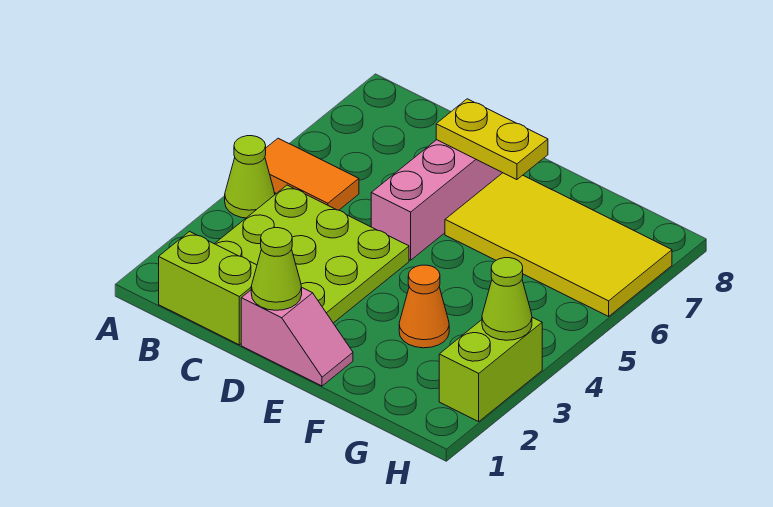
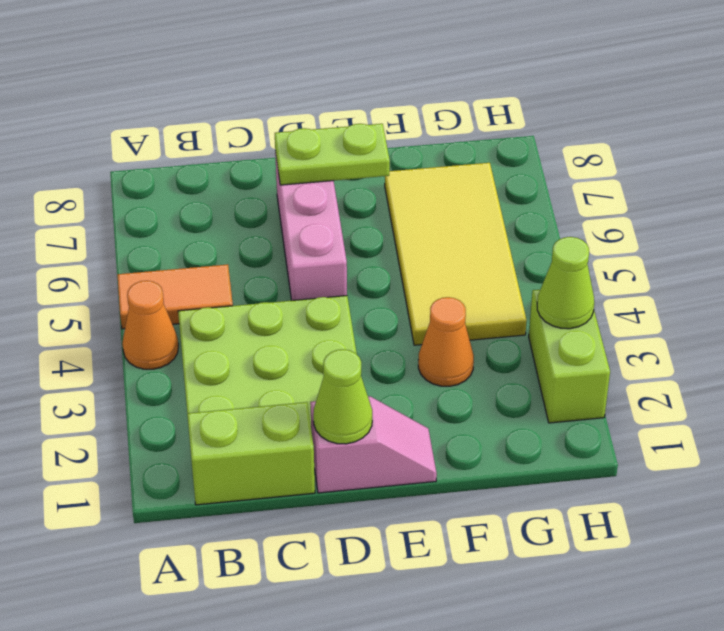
lime 1x1 cone [225,136,275,218] -> orange 1x1 cone [122,281,178,369]
yellow 1x2 plate [436,99,548,180] -> lime 1x2 plate [275,124,390,185]
yellow 2x4 tile [445,173,672,316] -> yellow 2x4 tile turned to [385,163,527,345]

